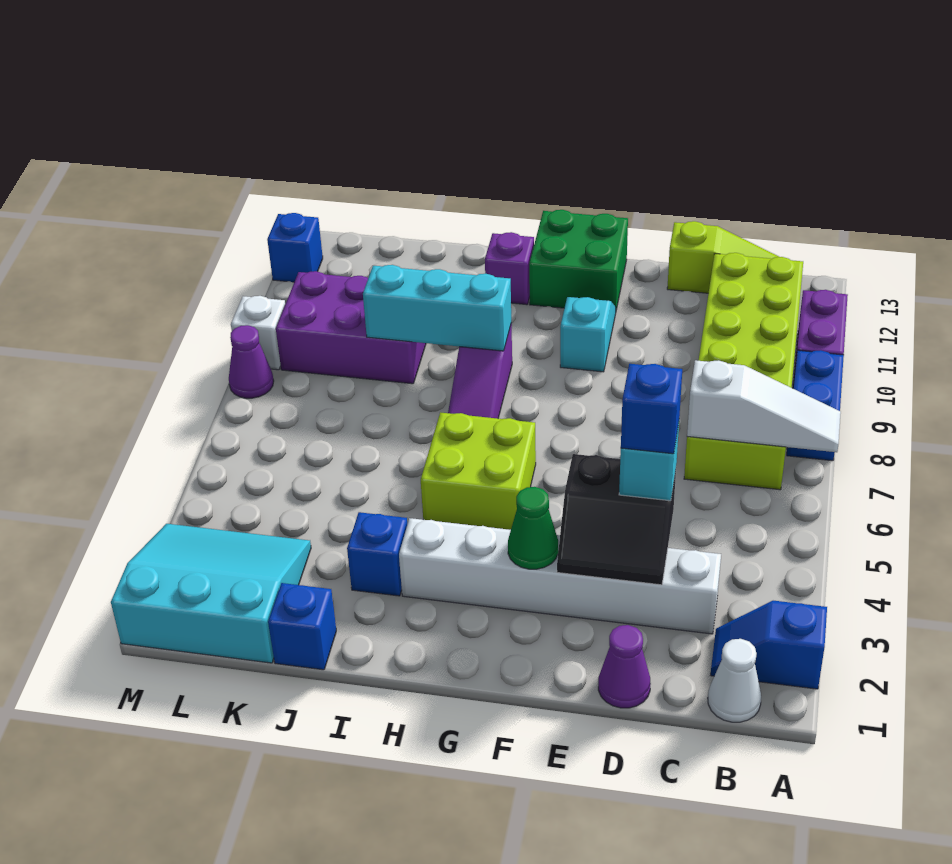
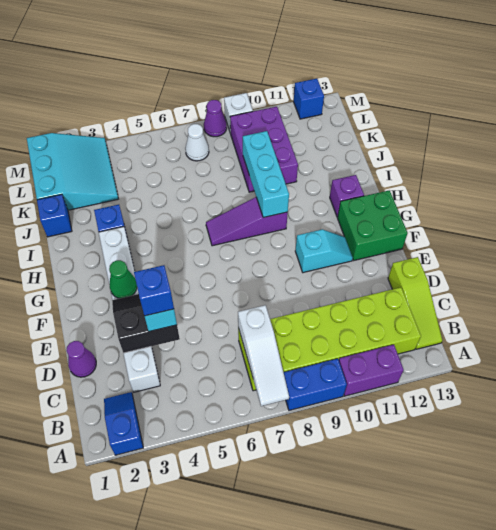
white 1x1 cone [708,639,761,722] -> white 1x1 cone moved to [185,124,209,161]
black 2x2 slope [557,454,676,585] -> black 2x2 slope turned to [112,294,180,353]
lime 2x2 brick [421,412,536,530] -> none

